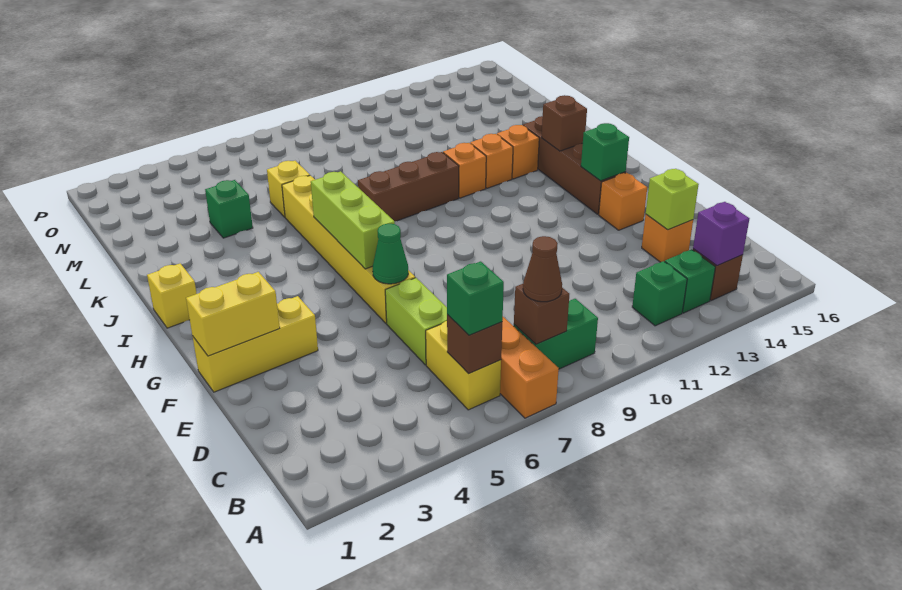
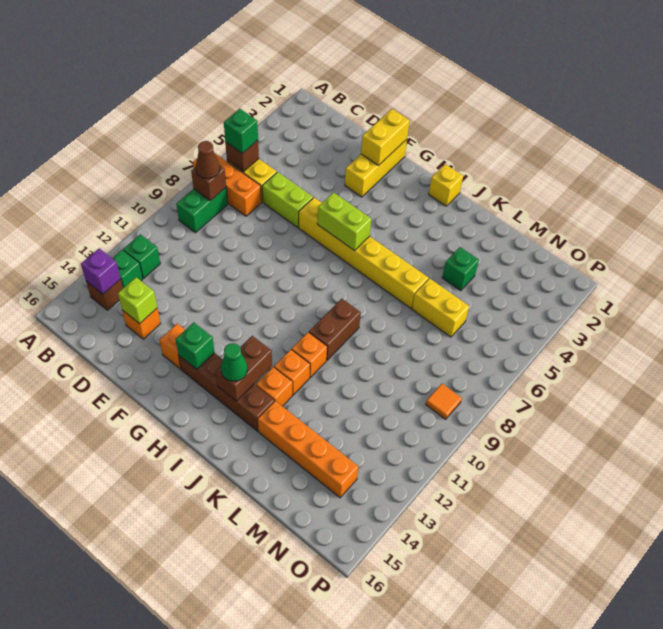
green 1x1 cone [373,223,408,284] -> green 1x1 cone moved to [221,343,248,381]
lime 1x3 brick [311,171,395,269] -> lime 1x2 brick [317,193,371,251]
brown 1x1 brick [542,95,587,151] -> brown 1x2 brick [216,336,272,401]
brown 1x3 brick [358,152,459,221] -> brown 1x2 brick [309,299,361,360]
none -> orange 1x4 brick [258,401,359,498]
yellow 1x1 brick [267,161,310,217] -> yellow 1x2 brick [412,278,469,337]
none -> orange 1x1 tile [426,384,462,419]

